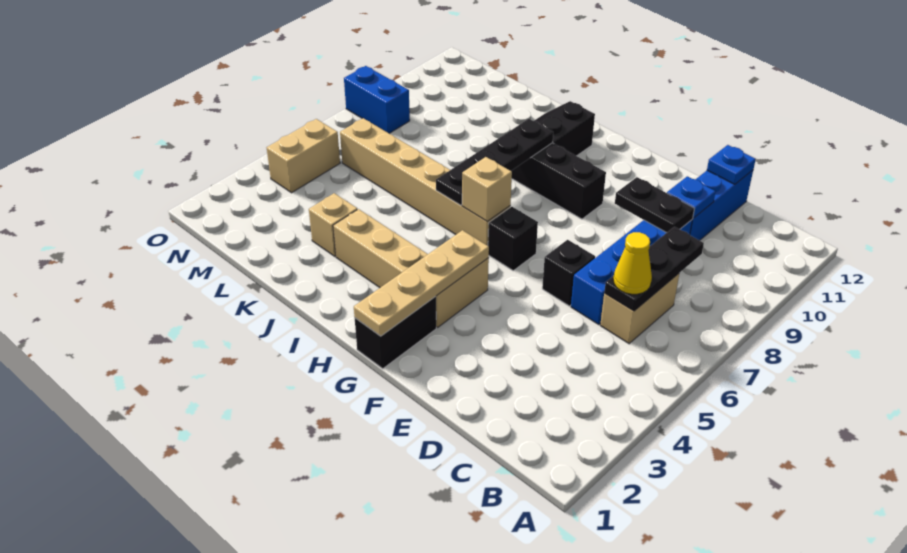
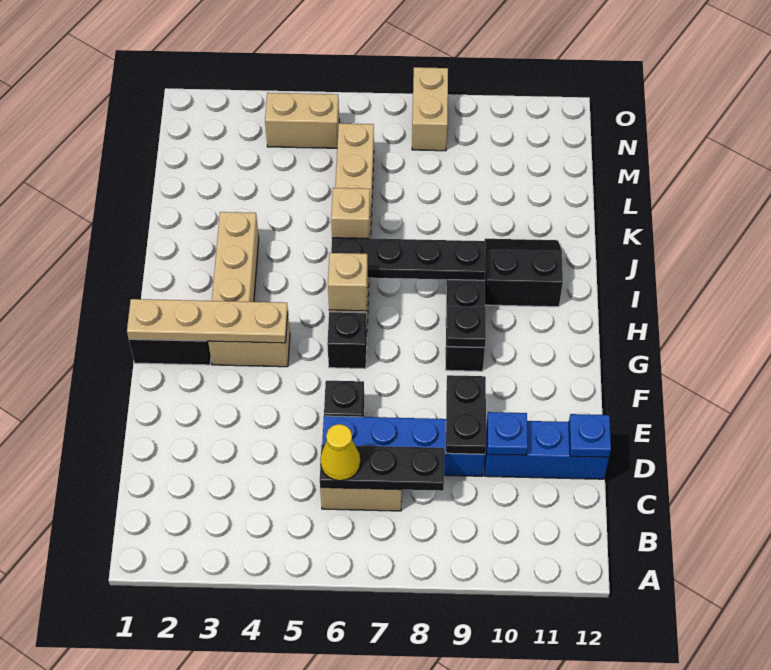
none -> black 1x1 plate [447,306,486,348]
tan 1x1 brick [309,193,357,256] -> tan 1x1 brick moved to [331,188,370,238]
blue 1x2 brick [344,66,410,133] -> tan 1x2 brick [412,67,448,151]

